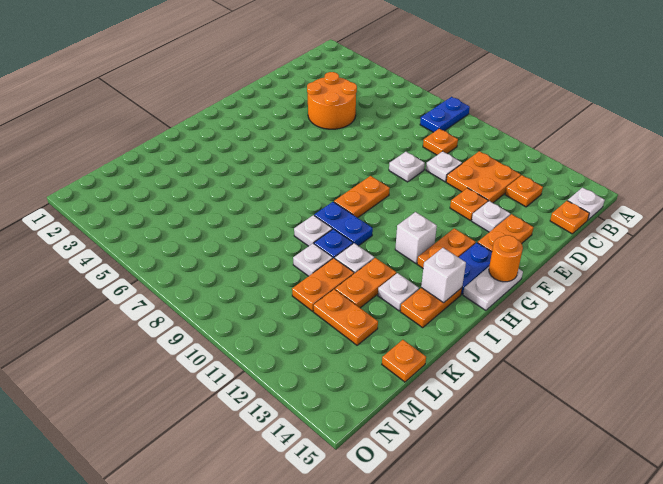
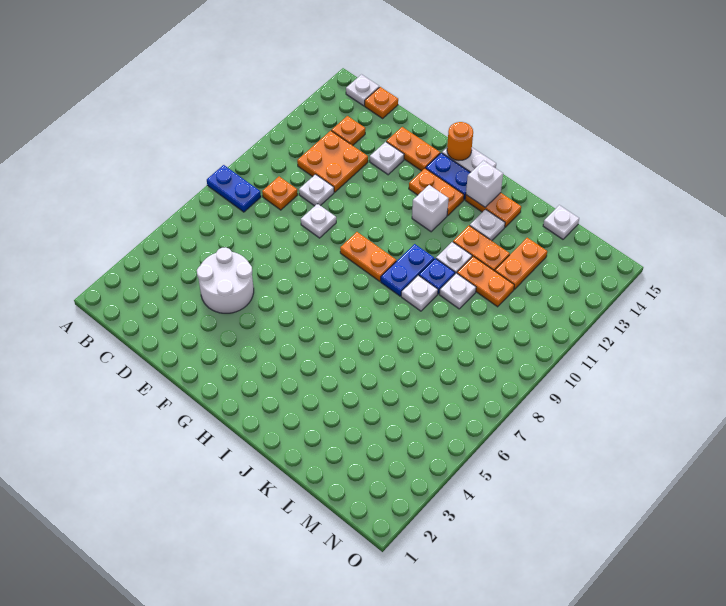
orange 2x2 round brick [307,72,357,129] -> white 2x2 round brick [197,247,254,313]
orange 1x1 plate [450,188,488,221] -> none
orange 1x1 plate [382,340,426,382] -> white 1x1 plate [543,205,579,239]

